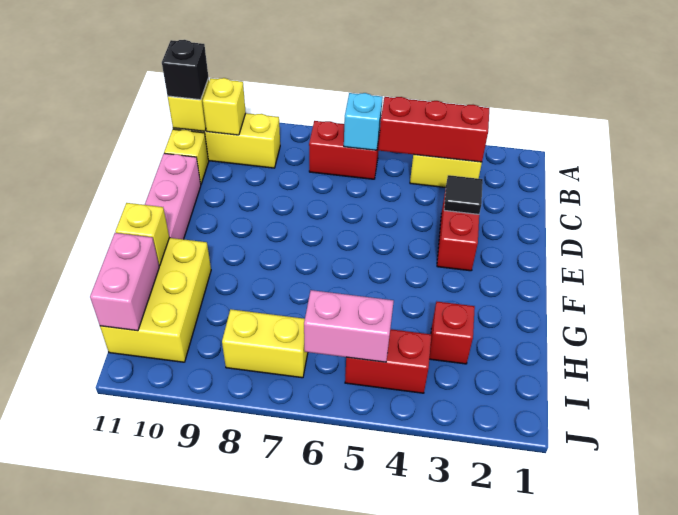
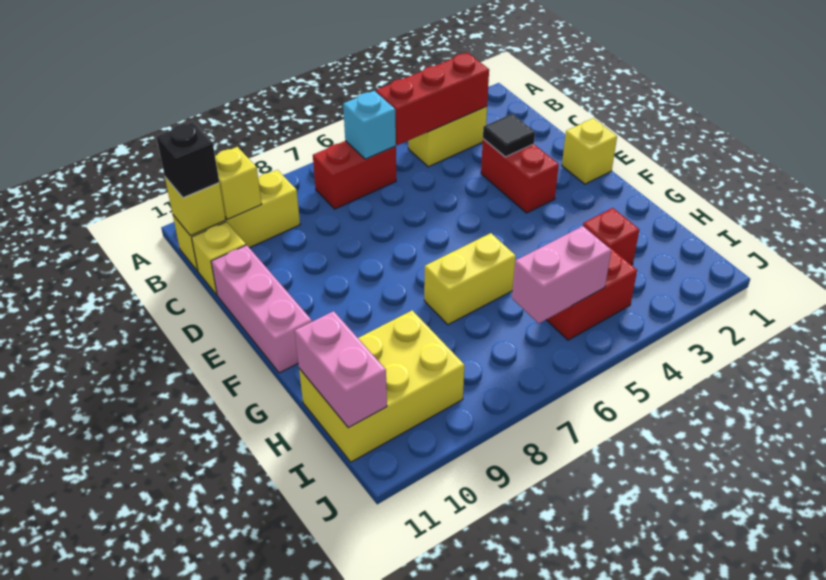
yellow 2x3 brick [100,238,211,362] -> yellow 2x3 brick turned to [299,310,464,462]
yellow 1x1 brick [115,203,169,266] -> yellow 1x1 brick moved to [562,118,617,184]
yellow 1x2 brick [222,309,308,378] -> yellow 1x2 brick moved to [424,233,516,325]

